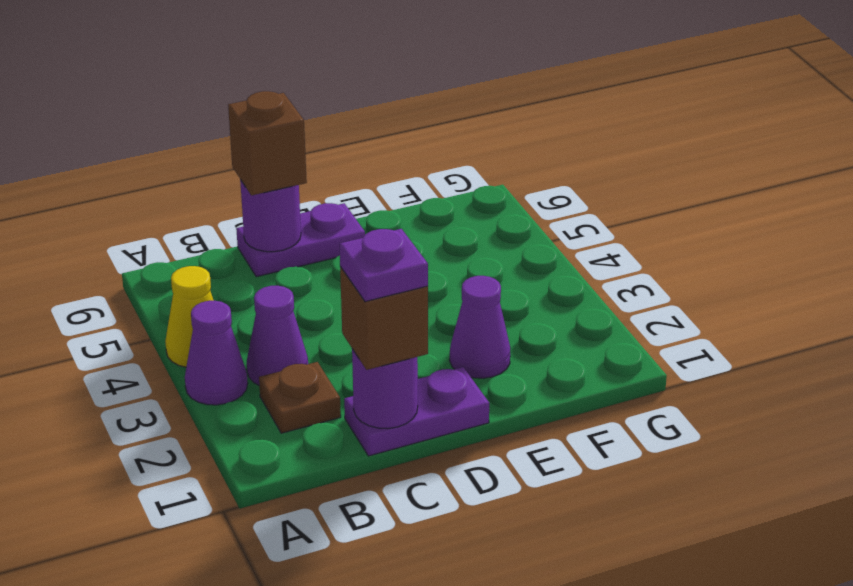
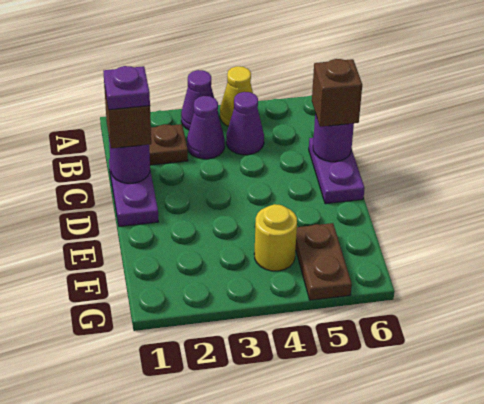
purple 1x1 cone [450,276,510,378] -> purple 1x1 cone moved to [226,92,264,155]
none -> yellow 1x1 round brick [254,204,297,271]
none -> brown 1x2 plate [296,223,352,300]

